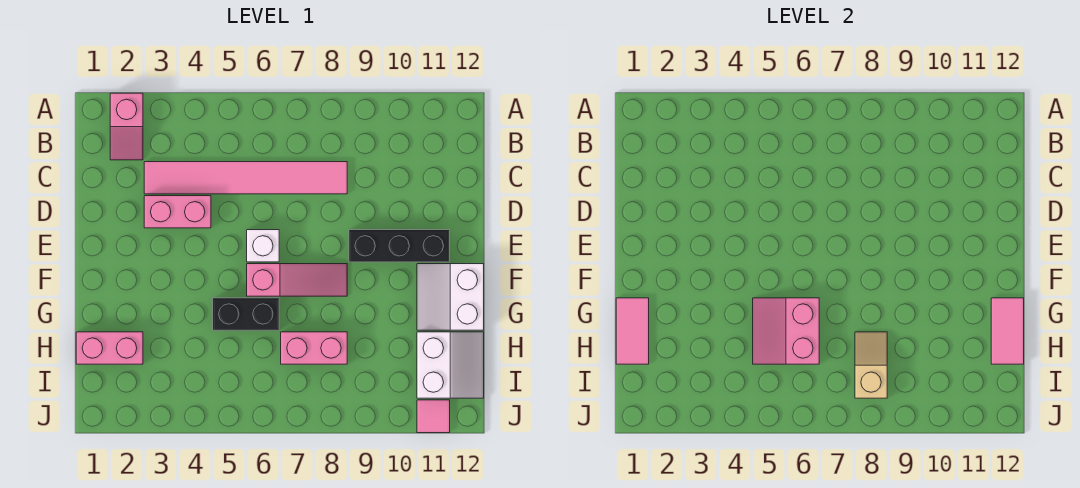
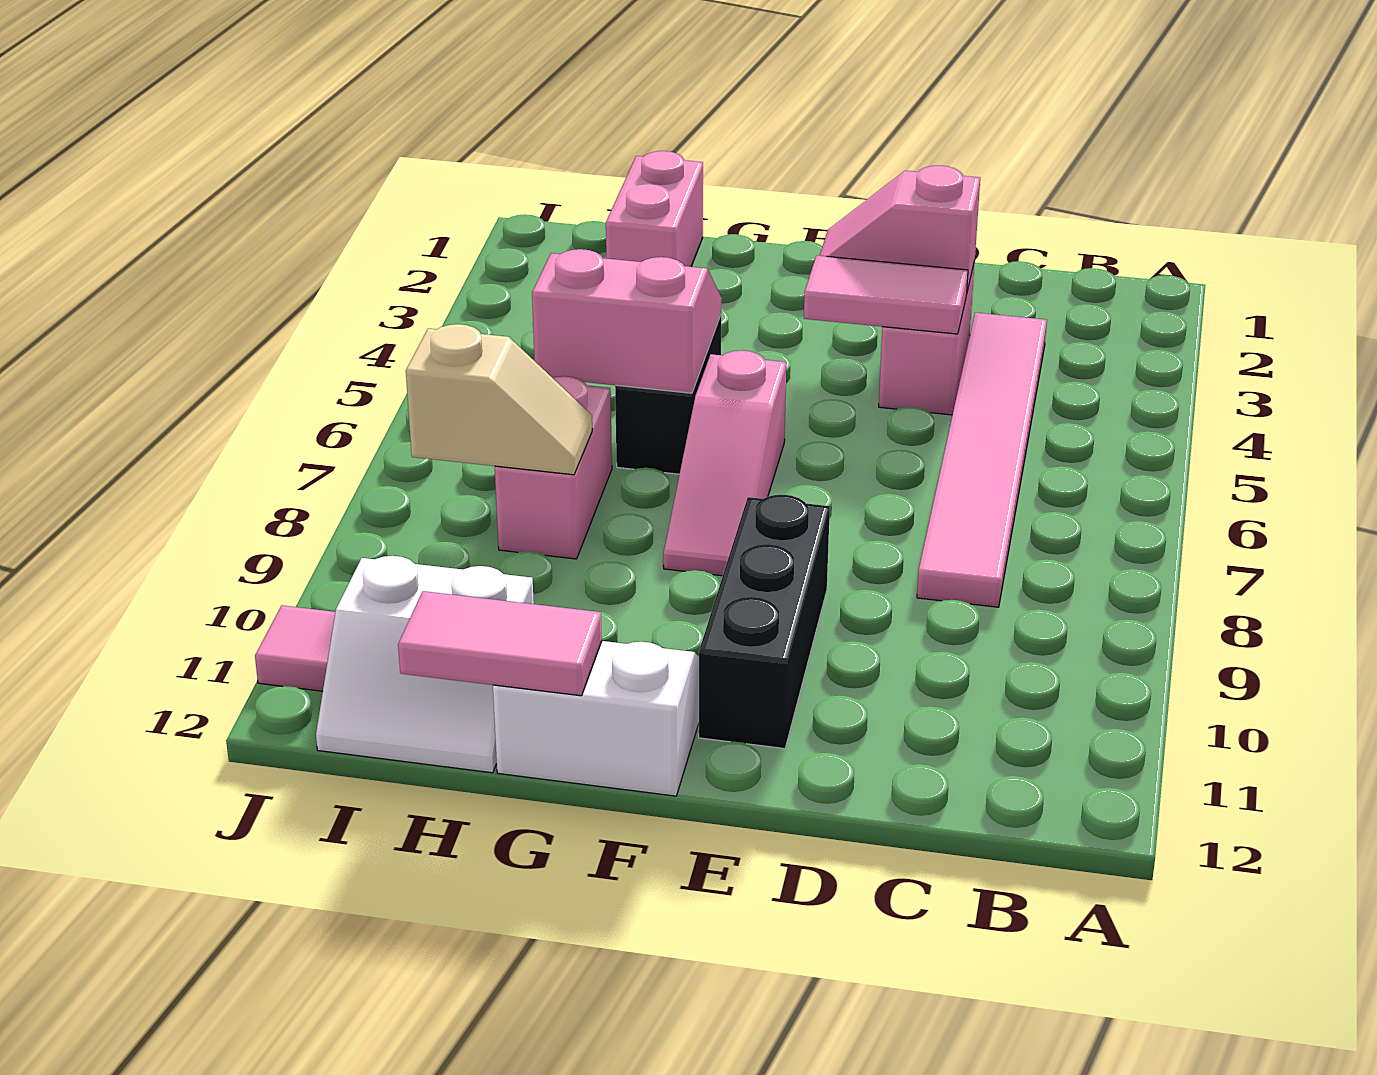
pink 1x2 slope [110,93,143,160] -> pink 1x2 slope moved to [820,165,980,292]
white 1x1 brick [247,230,279,262] -> none
pink 1x2 tile [616,298,649,364] -> pink 1x2 tile moved to [804,255,968,334]

